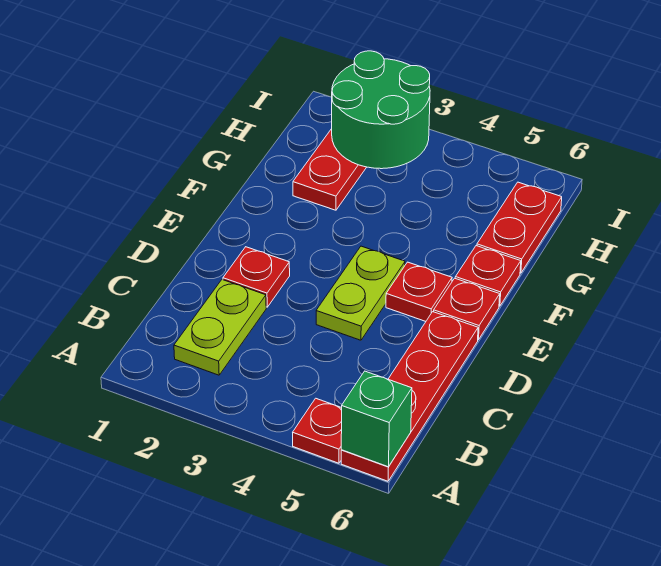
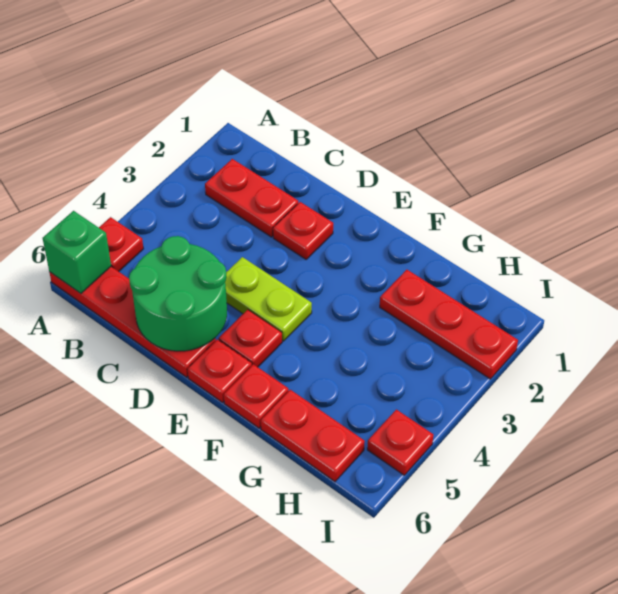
lime 1x2 plate [174,280,266,375] -> red 1x2 plate [205,159,298,237]
green 2x2 round brick [332,51,430,169] -> green 2x2 round brick moved to [129,236,227,351]
none -> red 1x1 plate [367,410,433,475]

